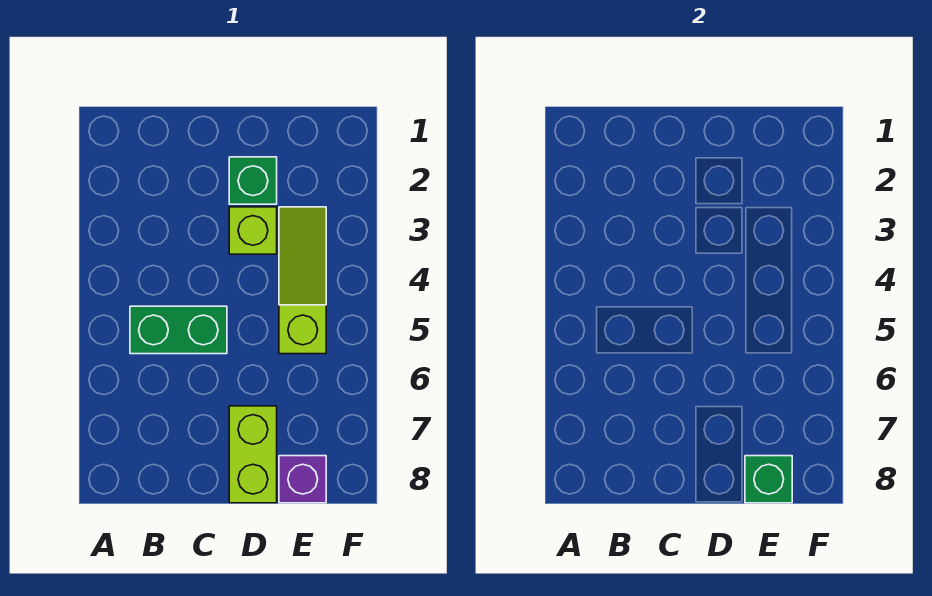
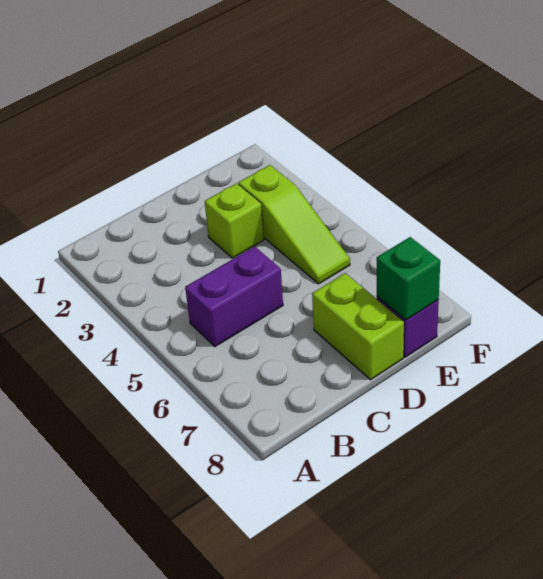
green 1x2 brick [130,306,227,354] -> purple 1x2 brick [185,247,283,346]
green 1x1 brick [229,157,277,204] -> none
lime 1x3 slope [279,207,326,354] -> lime 1x3 slope turned to [238,165,350,284]

